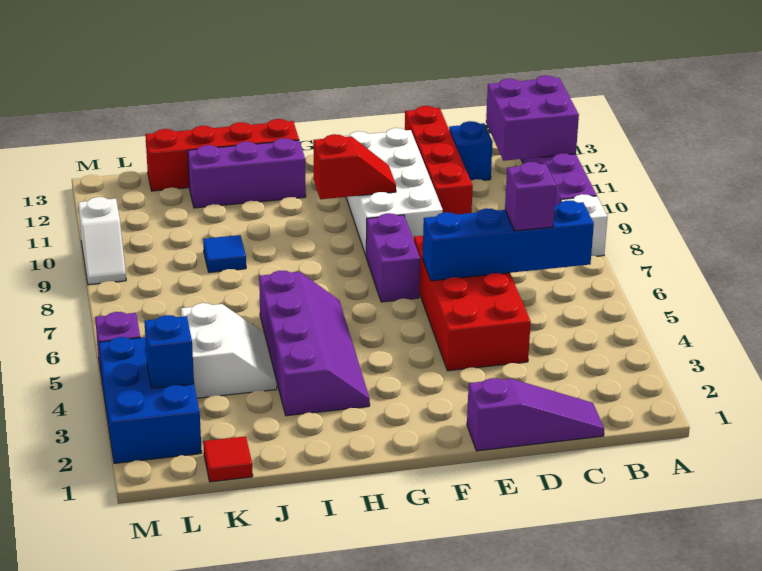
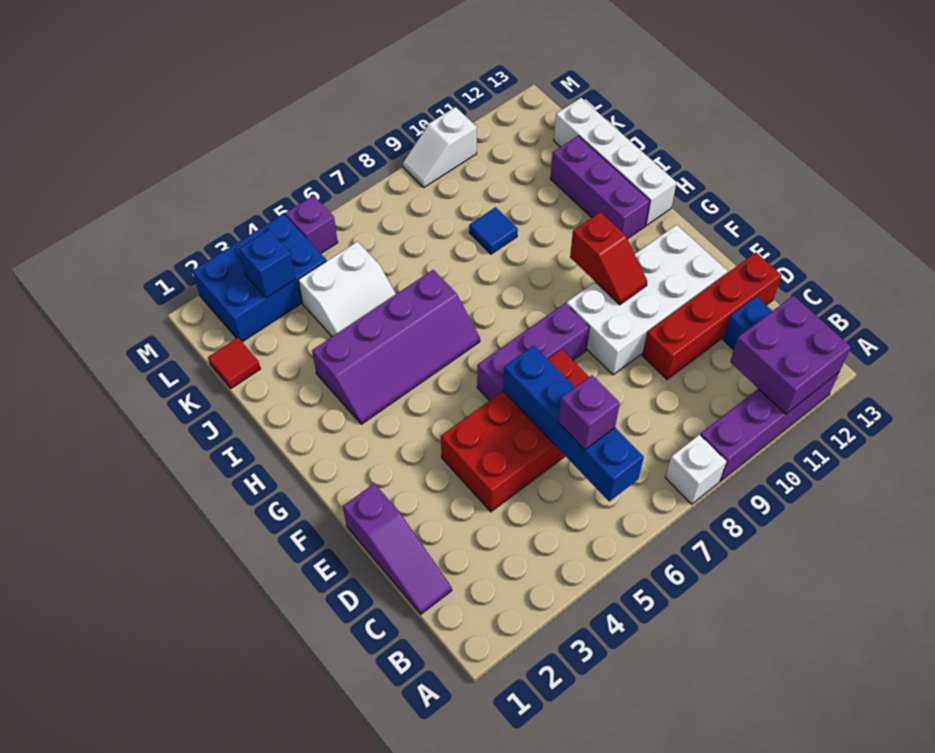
purple 1x2 brick [366,213,420,302] -> purple 1x3 brick [477,303,590,401]
red 1x4 brick [145,119,299,191] -> white 1x4 brick [554,98,677,225]

